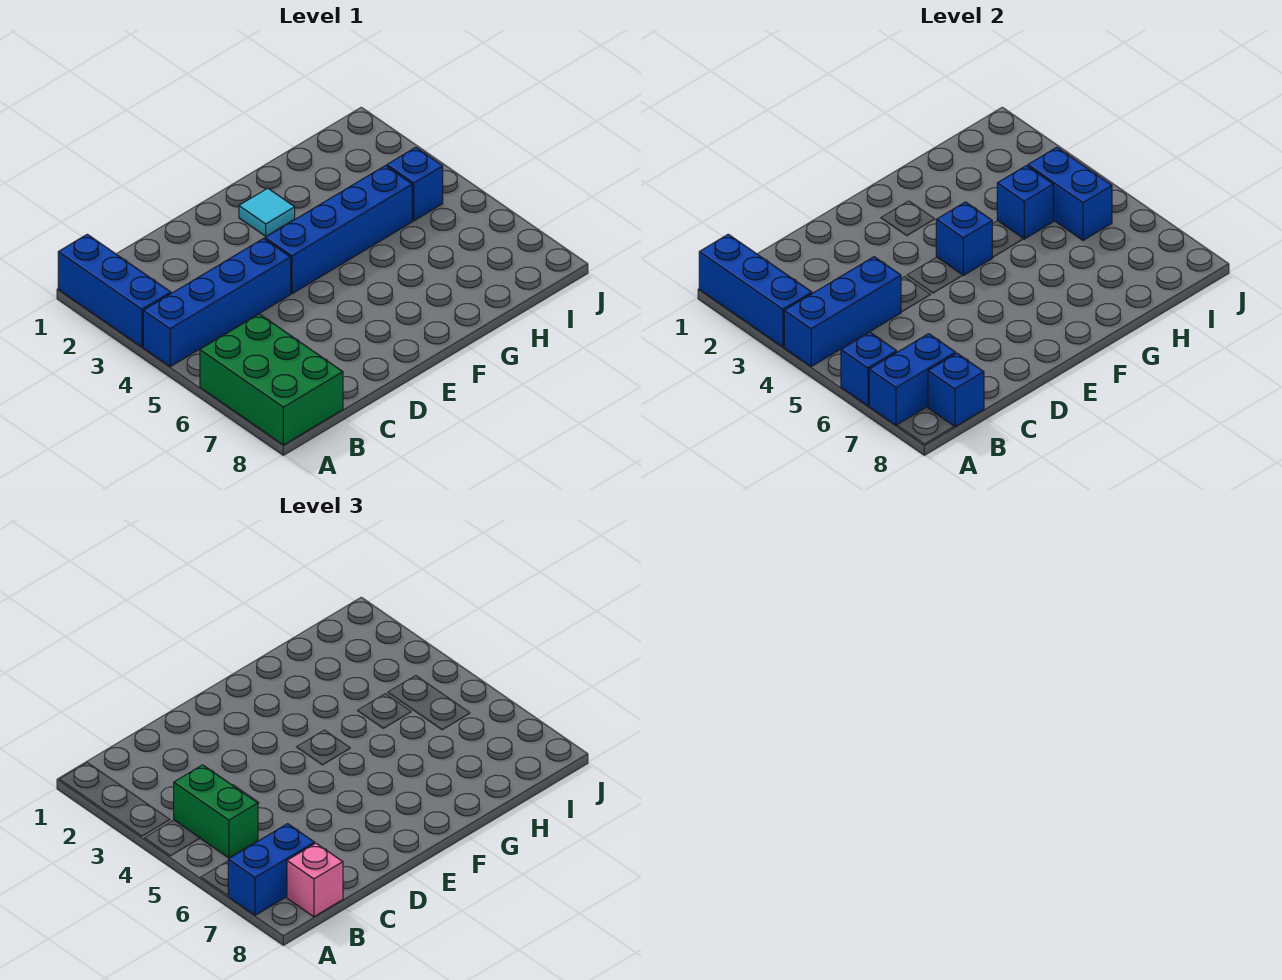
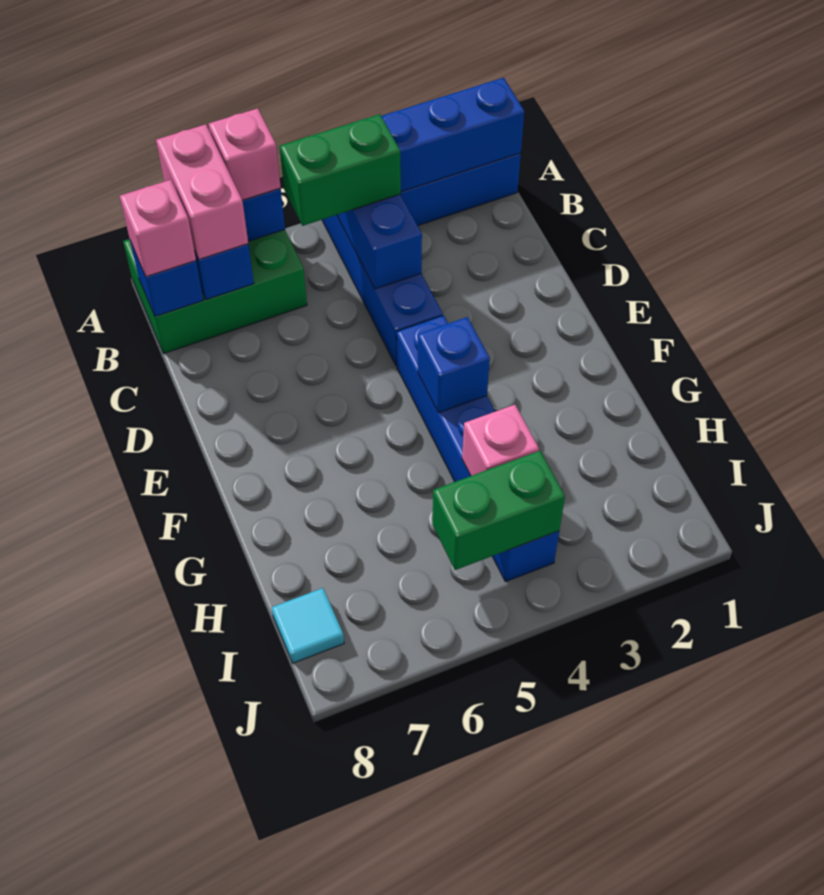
none -> pink 1x1 brick [209,108,281,200]
blue 1x2 brick [228,824,315,915] -> pink 1x2 brick [156,124,248,259]
cyan 1x1 tile [239,188,295,236] -> cyan 1x1 tile moved to [272,588,344,663]
blue 1x1 brick [997,166,1053,239] -> pink 1x1 brick [462,405,539,476]
blue 1x2 brick [1028,147,1112,240] -> green 1x2 brick [432,451,565,570]

